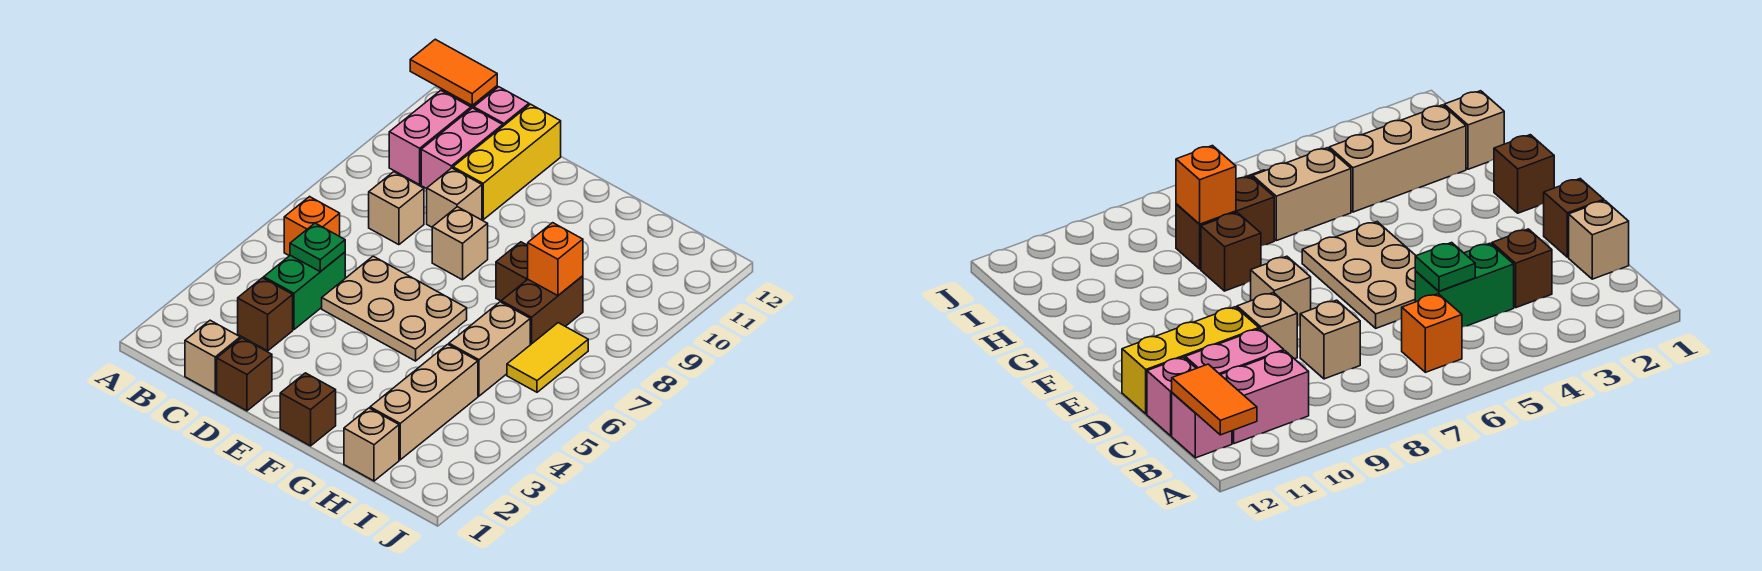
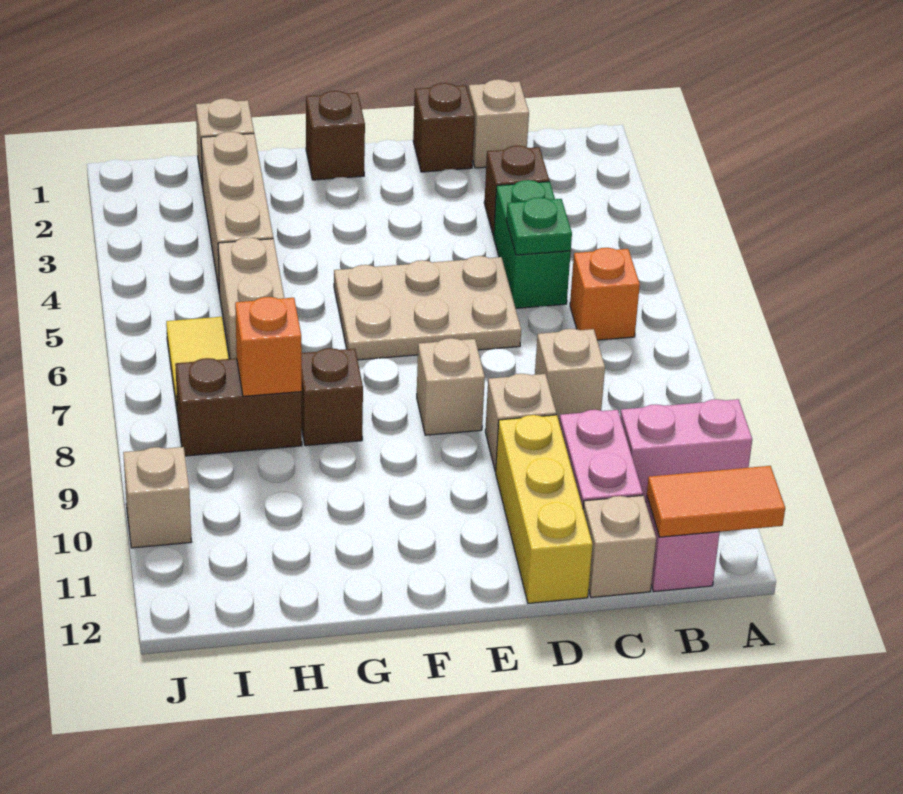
pink 1x2 brick [389,90,471,185] -> pink 1x2 brick turned to [620,399,752,502]
pink 1x1 brick [474,87,529,126] -> tan 1x1 brick [583,495,656,597]
brown 1x2 brick [501,276,583,345] -> brown 1x2 brick turned to [175,358,302,456]
none -> tan 1x1 brick [123,447,192,548]

